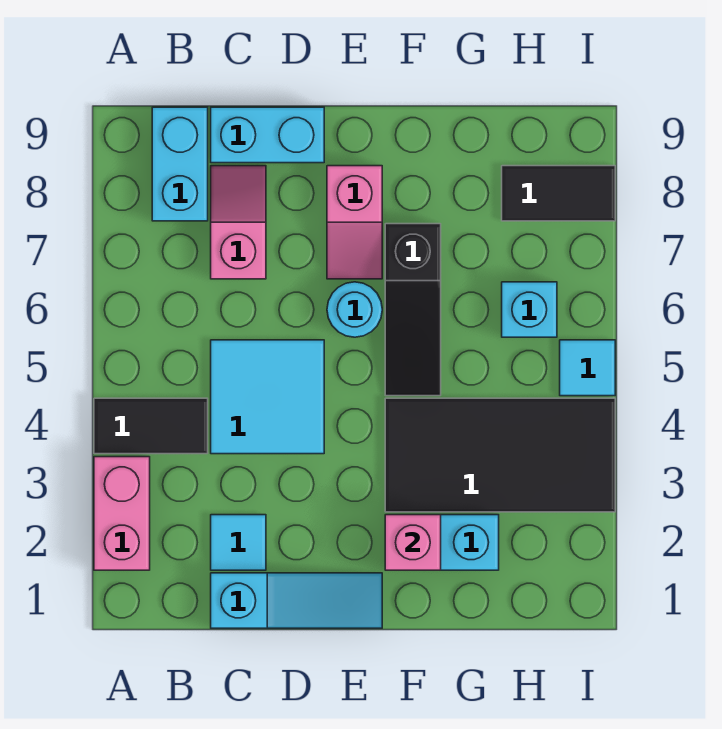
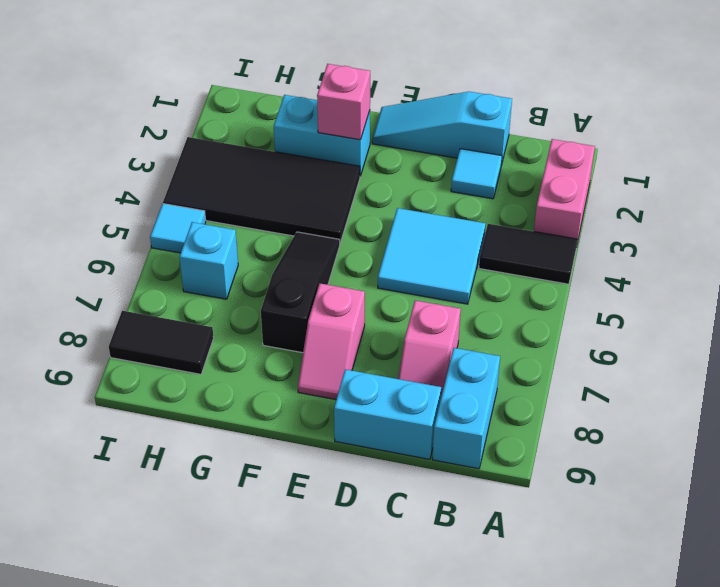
cyan 1x1 round brick [327,282,382,337] -> none
pink 1x2 slope [327,166,382,279] -> pink 1x2 slope turned to [298,284,365,400]

